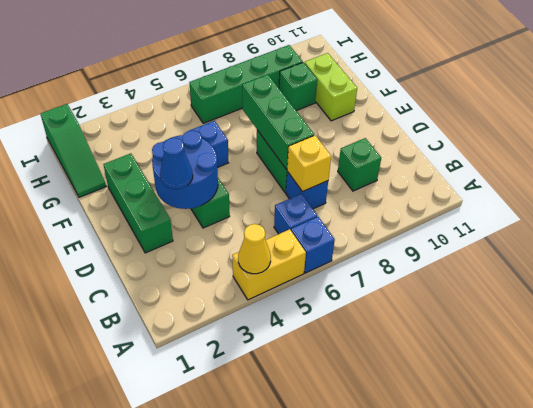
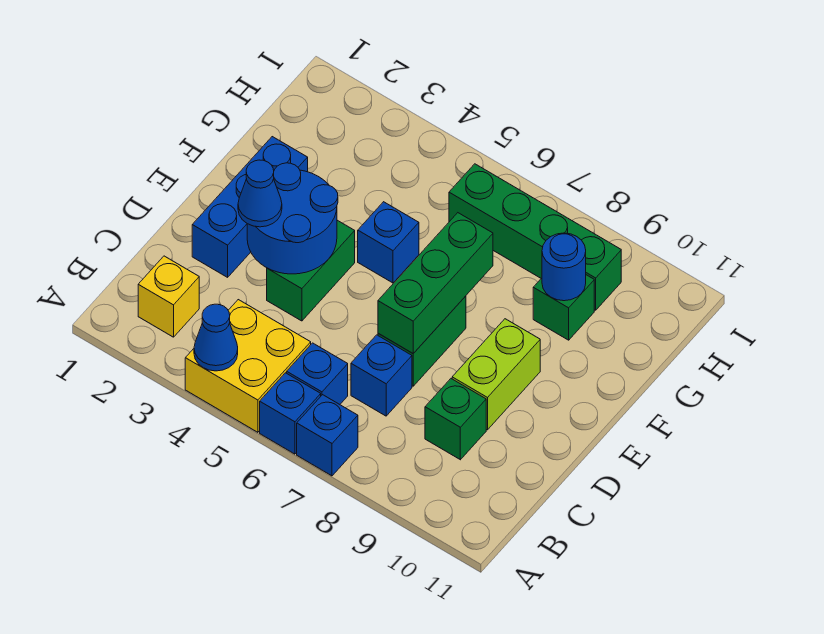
yellow 1x2 brick [232,229,306,300] -> yellow 2x2 brick [185,300,311,432]
yellow 1x1 cone [238,224,271,274] -> blue 1x1 cone [194,304,238,371]
none -> blue 1x1 brick [297,395,358,476]
yellow 1x1 brick [287,135,331,192] -> yellow 1x1 brick moved to [138,256,199,337]
green 1x3 brick [103,153,173,253] -> blue 1x3 brick [192,137,308,277]
lime 1x2 brick [305,53,357,121] -> lime 1x2 brick moved to [452,319,540,430]
green 1x3 slope [41,104,106,197] -> none
none -> blue 1x1 round brick [542,233,586,301]

